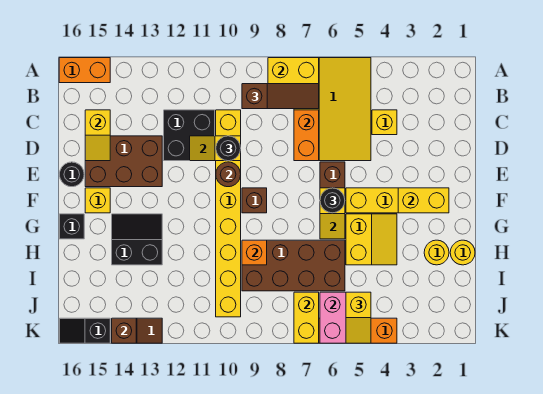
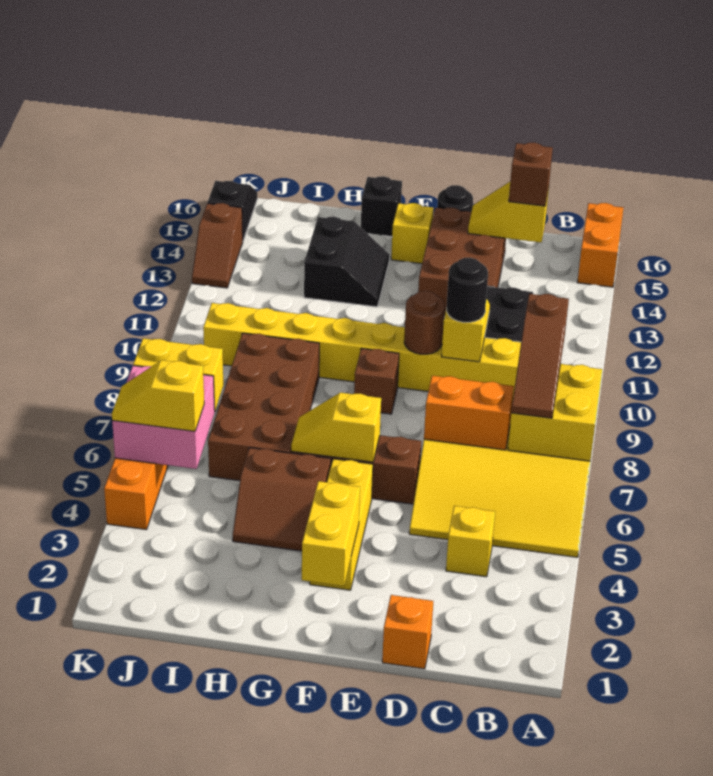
black 1x1 round brick [320,188,345,213] -> none
yellow 2x2 slope [346,214,397,265] -> brown 2x2 slope [233,448,331,551]
yellow 1x1 round brick [450,240,475,265] -> none
yellow 1x1 round brick [424,240,449,265] -> none
orange 1x1 brick [242,240,267,265] -> orange 1x1 brick moved to [382,595,433,669]
brown 1x1 brick [112,318,136,343] -> brown 1x1 brick moved to [509,143,553,206]

